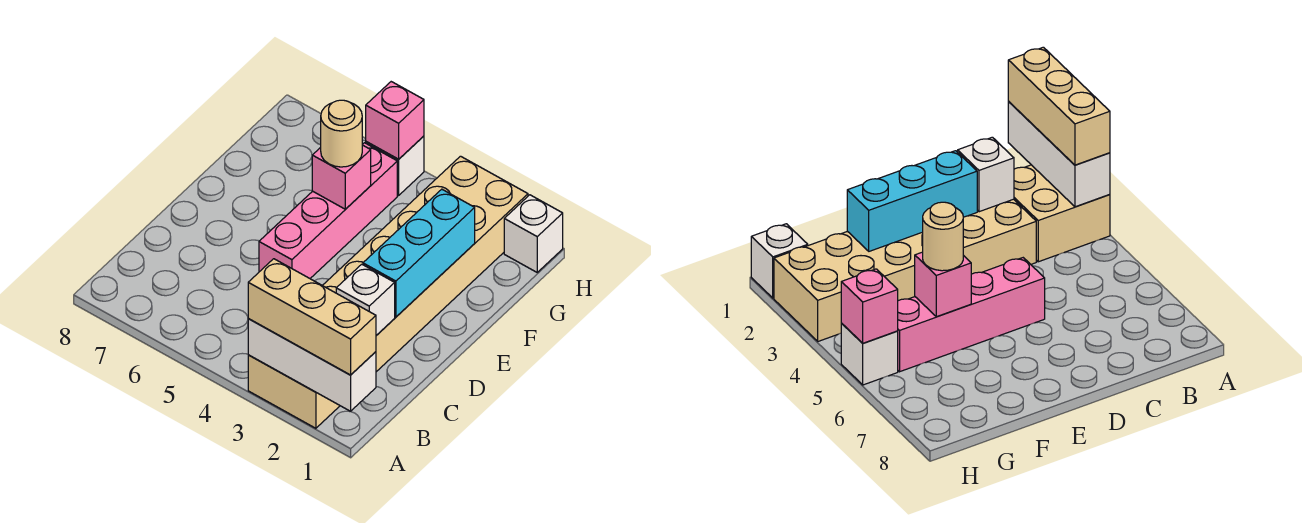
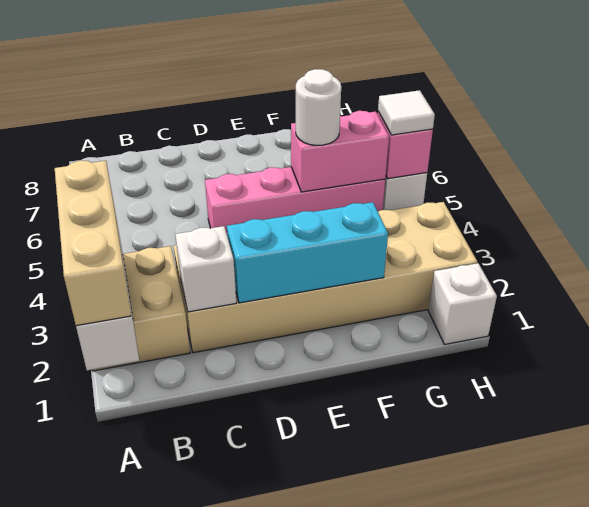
pink 1x1 brick [312,145,371,209] -> pink 1x2 brick [291,111,389,192]
tan 1x1 round brick [321,100,362,167] -> white 1x1 round brick [296,69,341,145]
none -> white 1x1 tile [378,90,435,135]

